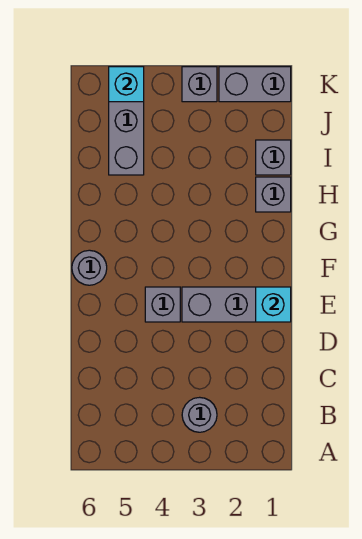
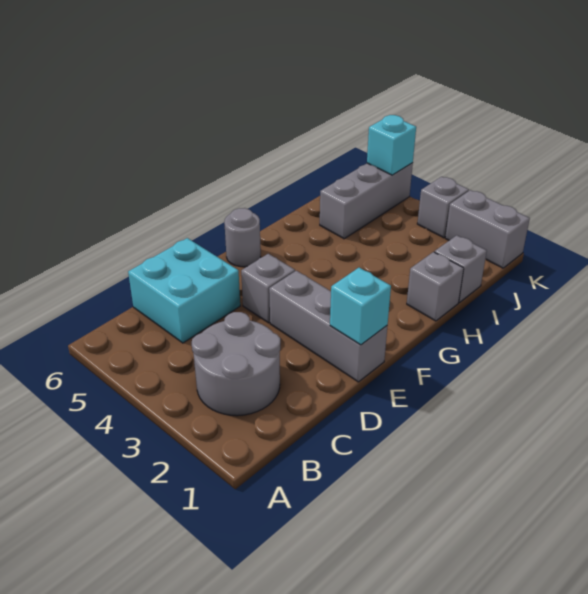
grey 1x1 round brick [182,397,217,432] -> grey 2x2 round brick [192,312,280,416]
none -> cyan 2x2 brick [128,238,240,343]

